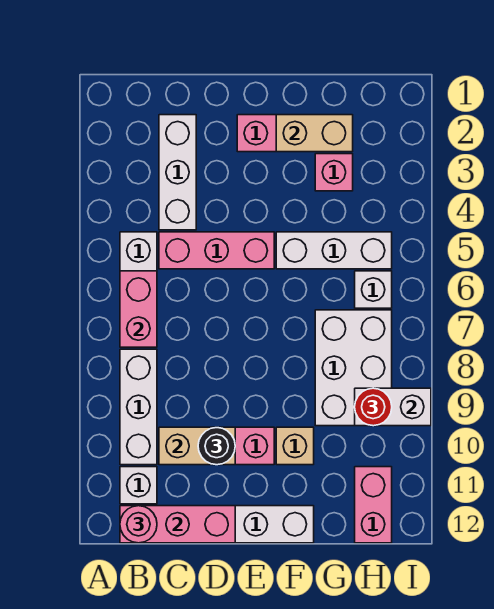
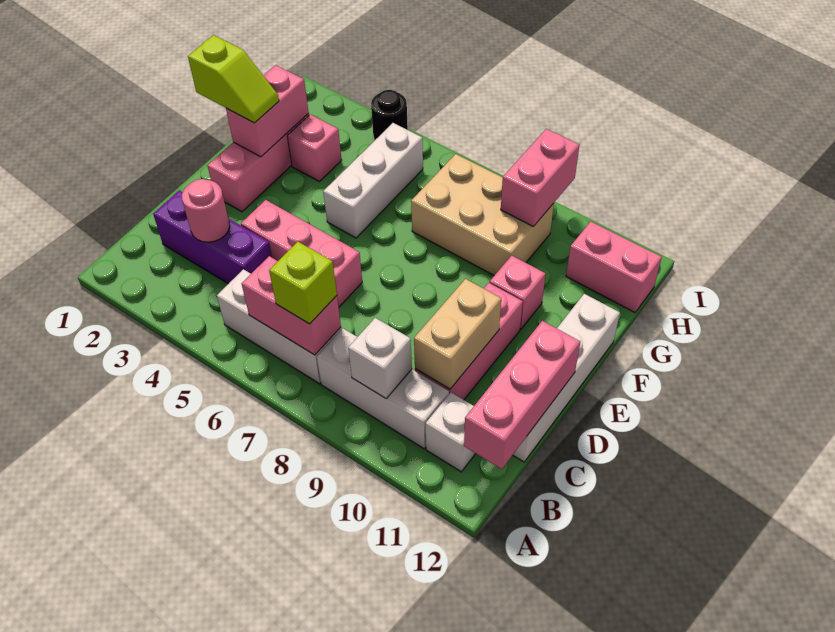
none -> lime 1x1 brick [269,242,337,324]
pink 1x1 round brick [120,506,157,543] -> pink 1x1 round brick moved to [182,179,230,242]
white 1x3 brick [159,115,196,230] -> purple 1x3 brick [153,190,272,284]
pink 1x3 brick [159,232,274,269] -> pink 1x3 brick turned to [241,200,362,307]
black 1x1 round brick [198,428,235,465] -> black 1x1 round brick moved to [371,90,408,140]
none -> lime 1x2 slope [188,35,279,123]
tan 1x2 brick [276,115,353,152] -> pink 1x2 brick [226,65,309,157]
tan 1x1 brick [276,427,314,465] -> pink 1x1 brick [490,256,546,329]
white 2x3 brick [315,310,392,426] -> tan 2x3 brick [411,154,554,275]
white 1x1 brick [355,271,392,308] -> white 1x1 brick moved to [348,318,412,398]
white 1x2 brick [355,388,431,426] -> pink 1x2 brick [501,129,579,227]
red 1x1 round brick [355,388,392,426] -> none

